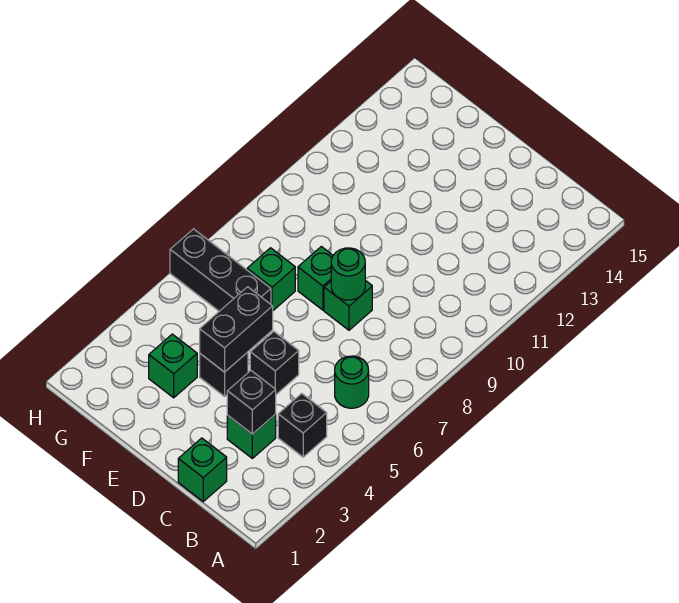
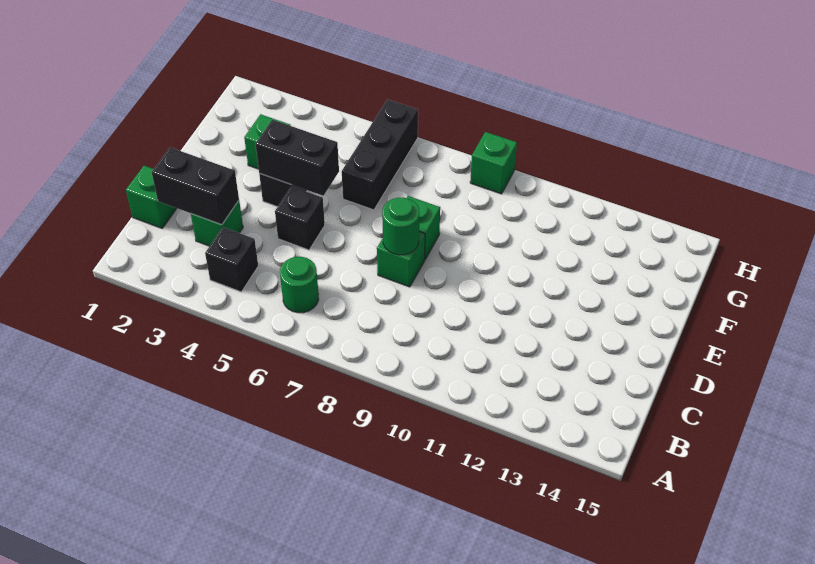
black 1x1 brick [227,371,276,434] -> black 1x2 brick [152,147,239,225]
green 1x1 brick [247,248,295,310] -> green 1x1 brick moved to [470,132,517,194]

